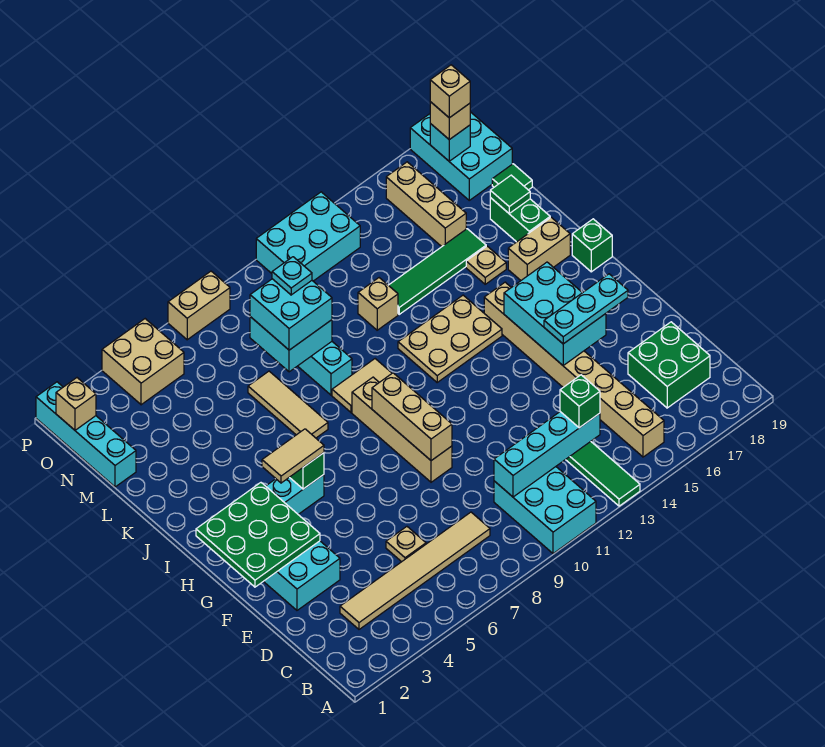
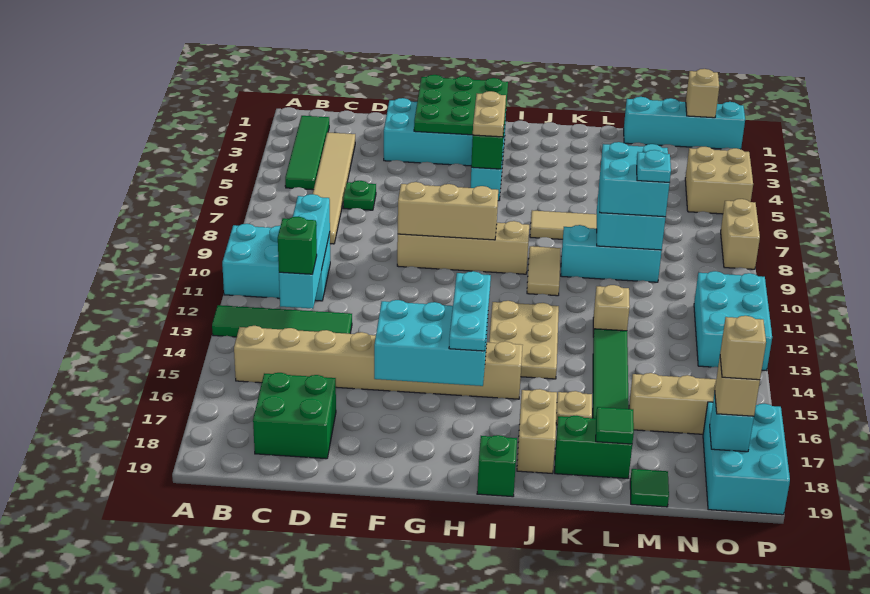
none -> green 1x4 tile [285,116,329,190]
tan 1x1 plate [386,527,426,562] -> green 1x1 plate [343,181,376,210]
cyan 1x3 plate [544,274,628,344] -> cyan 1x3 plate moved to [449,271,491,351]
tan 1x2 tile [262,429,324,483] -> tan 1x2 plate [473,91,506,137]
cyan 2x3 brick [410,112,512,200] -> cyan 2x3 brick turned to [703,402,790,515]

